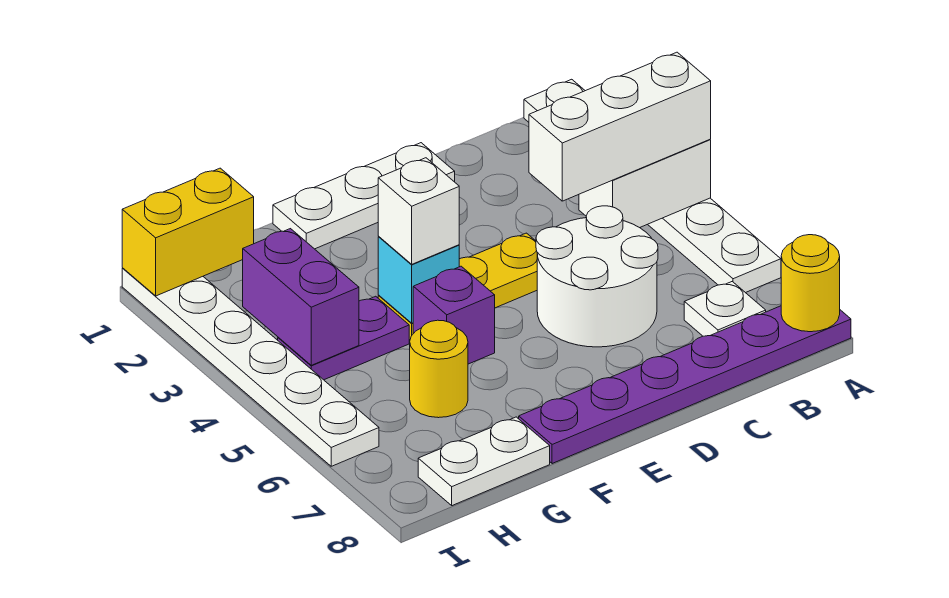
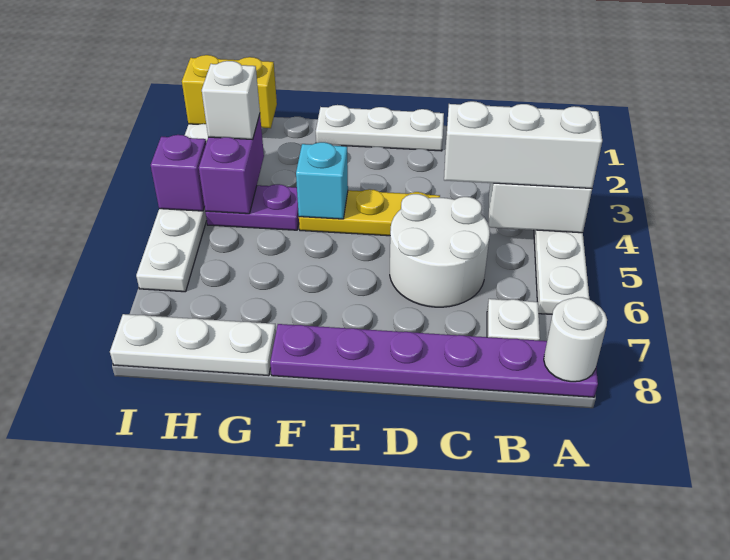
yellow 1x1 round brick [781,235,840,332] -> white 1x1 round brick [544,297,607,382]
white 1x1 brick [378,158,459,264] -> white 1x1 brick moved to [202,61,260,139]
purple 1x1 brick [413,266,495,364] -> purple 1x1 brick moved to [151,135,206,211]
yellow 1x1 round brick [410,320,468,418] -> none
white 1x2 plate [418,417,550,506] -> white 1x3 plate [110,314,276,376]

